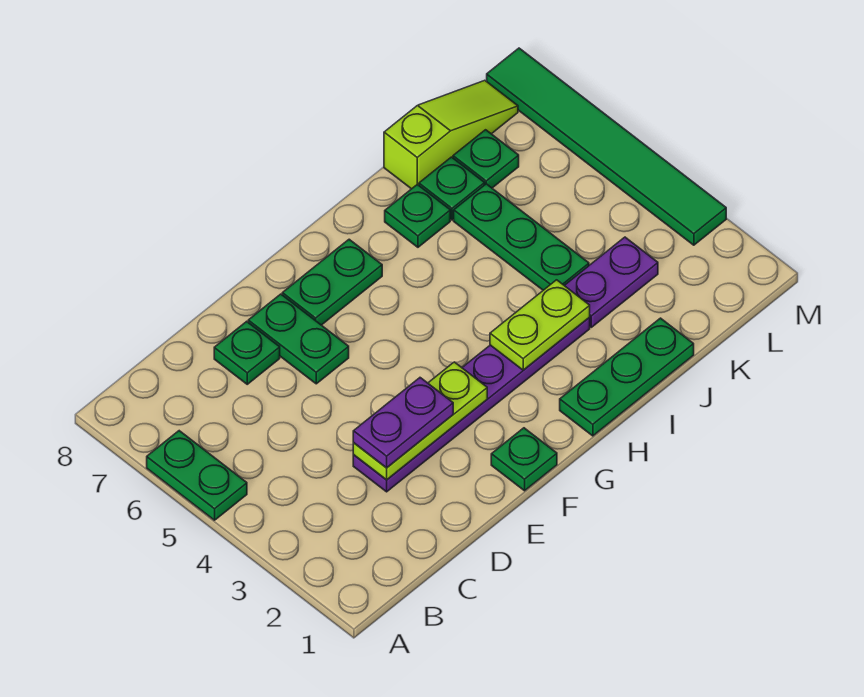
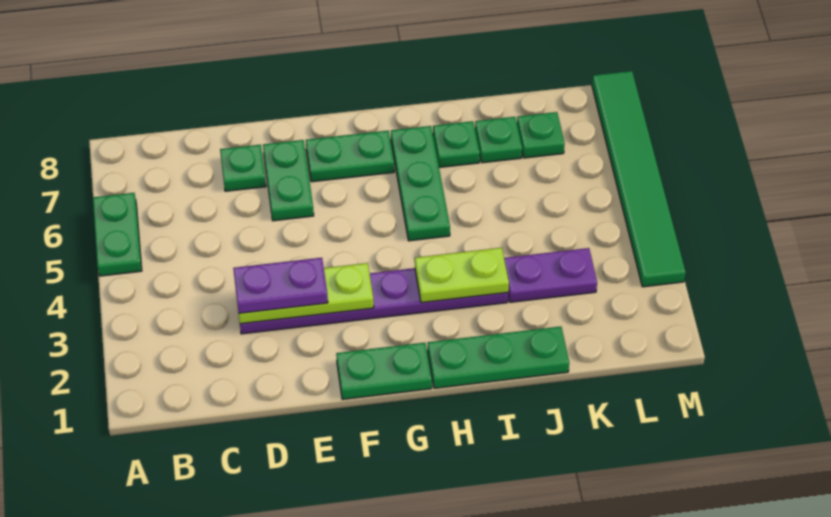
green 1x1 plate [491,428,557,491] -> green 1x2 plate [336,343,432,399]
green 1x3 plate [454,184,589,290] -> green 1x3 plate moved to [391,126,450,241]
lime 1x3 slope [384,80,518,189] -> none

